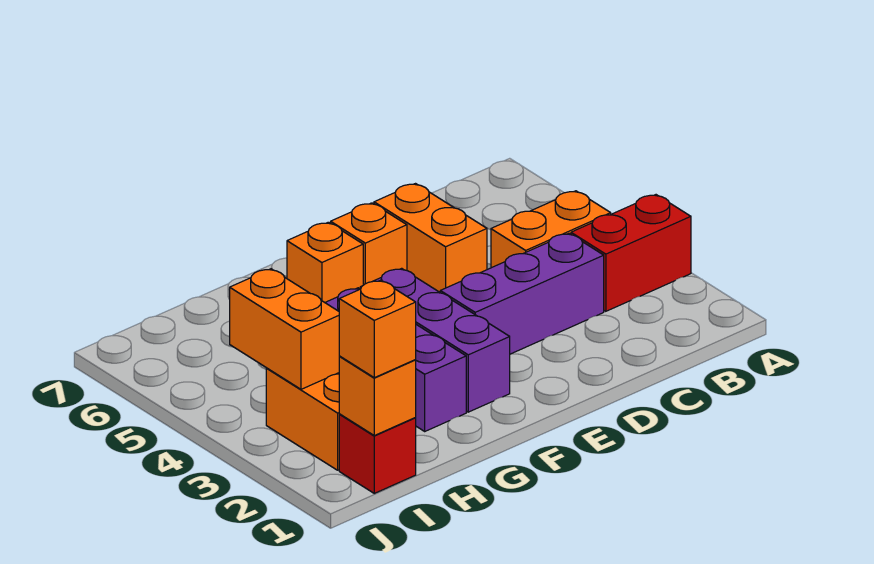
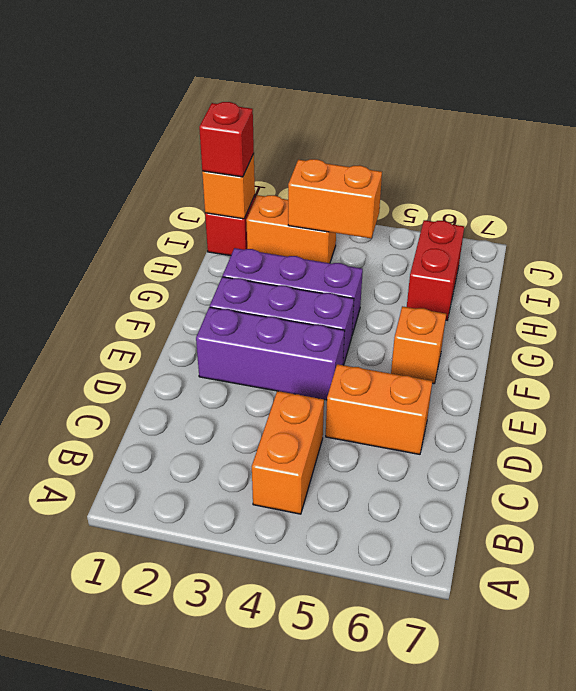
red 1x2 brick [571,195,691,311] -> red 1x2 brick moved to [407,220,464,320]
purple 1x3 brick [440,233,604,354] -> purple 1x3 brick turned to [196,307,345,400]
orange 1x1 brick [331,203,407,285] -> none
orange 1x1 brick [339,280,416,378] -> red 1x1 brick [199,102,254,177]

